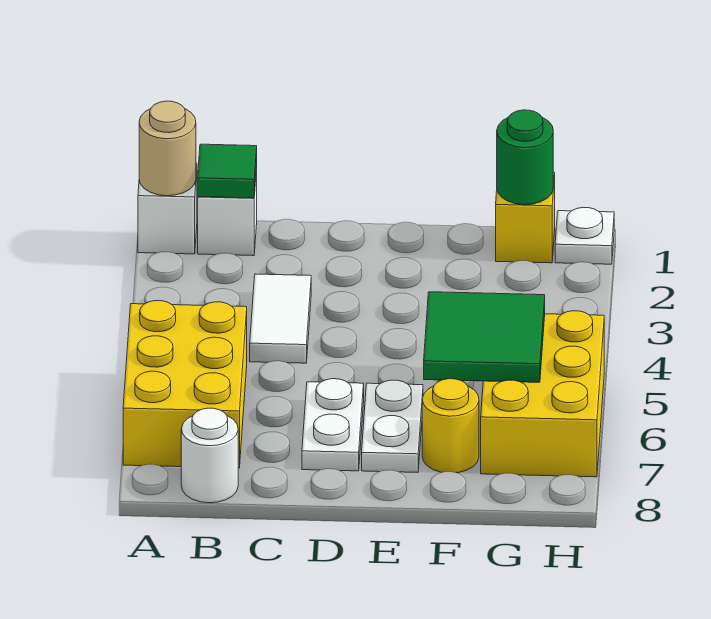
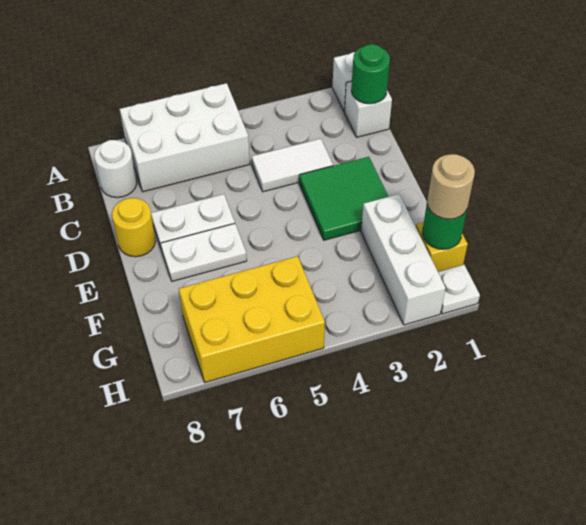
tan 1x1 round brick [139,101,196,196] -> tan 1x1 round brick moved to [427,154,475,219]
yellow 2x3 brick [123,301,247,468] -> white 2x3 brick [120,83,250,192]
green 1x1 tile [198,144,257,198] -> green 1x1 round brick [351,44,390,104]
none -> white 1x3 brick [361,194,445,325]
green 2x2 tile [424,292,545,382] -> green 2x2 tile moved to [299,157,389,240]
yellow 1x1 round brick [422,379,479,473] -> yellow 1x1 round brick moved to [112,198,156,257]

